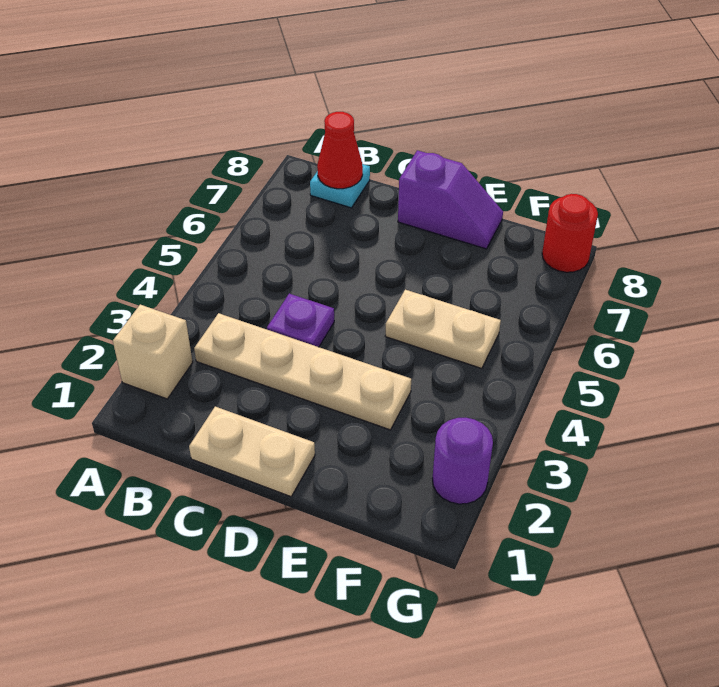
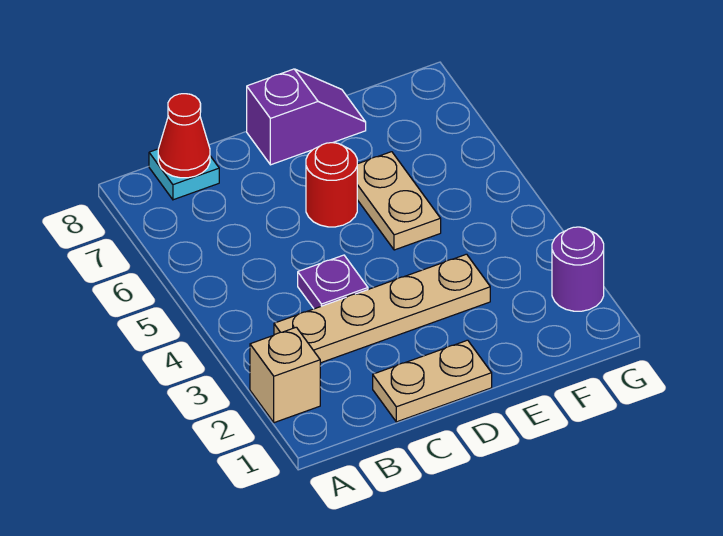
tan 1x2 plate [385,290,501,369] -> tan 1x2 plate turned to [357,152,441,250]
red 1x1 round brick [542,194,598,272] -> red 1x1 round brick moved to [306,143,357,227]

